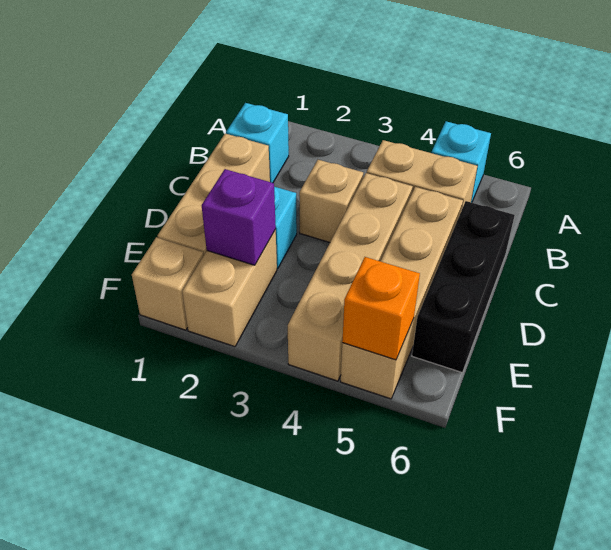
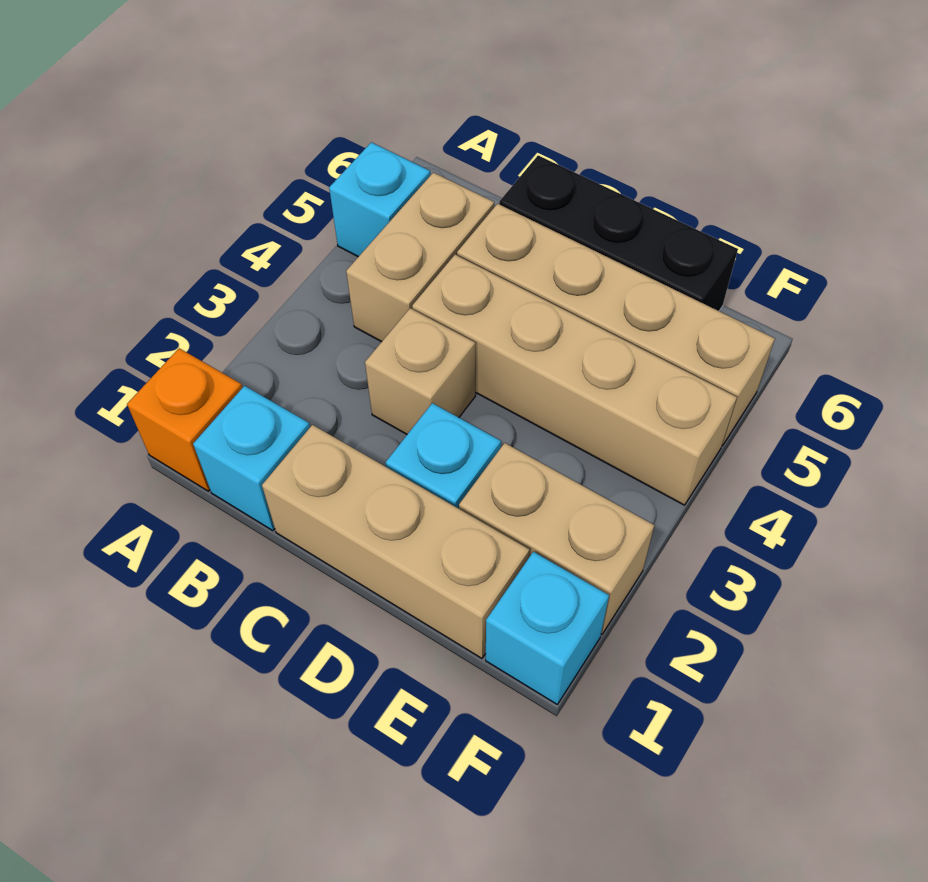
purple 1x1 brick [202,169,276,265] -> none
tan 1x1 brick [132,237,204,330] -> cyan 1x1 brick [486,552,609,704]
orange 1x1 brick [342,257,420,360] -> orange 1x1 brick moved to [127,348,242,491]

